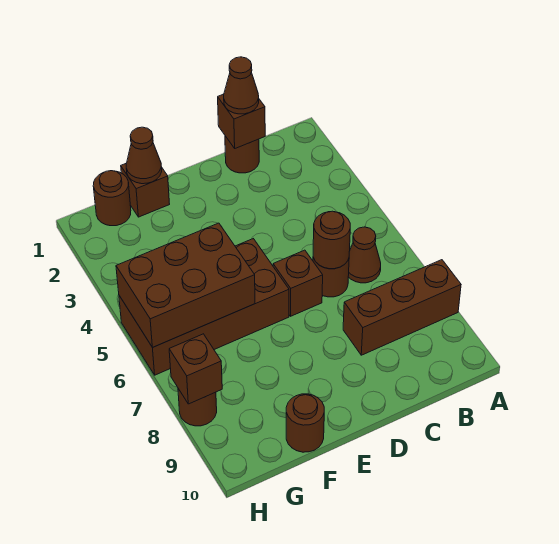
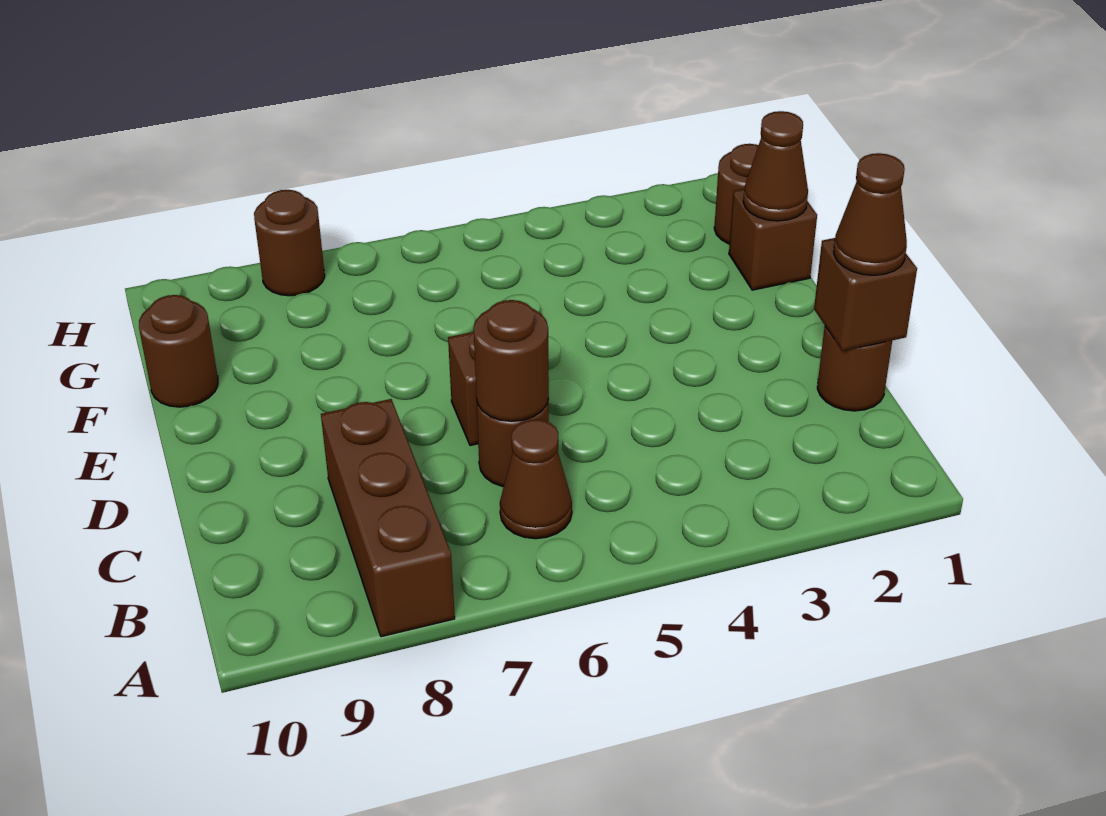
brown 2x4 brick [119,239,289,375] -> none
brown 2x3 brick [116,223,255,348] -> none
brown 1x1 brick [169,334,222,404] -> none

